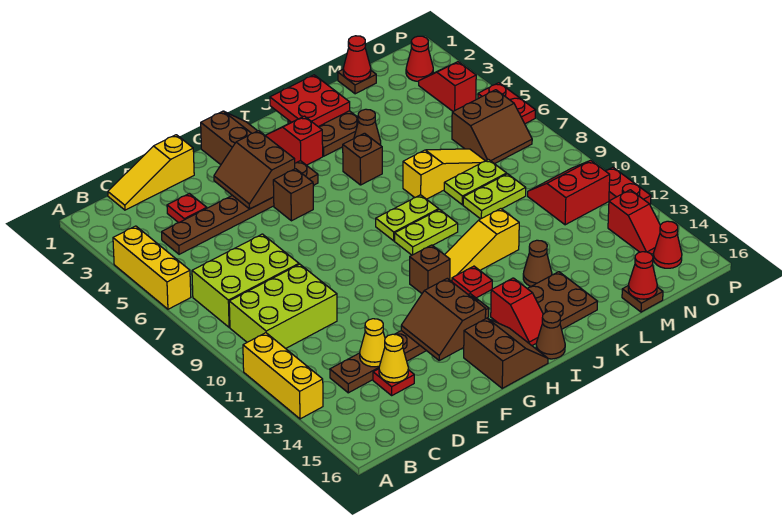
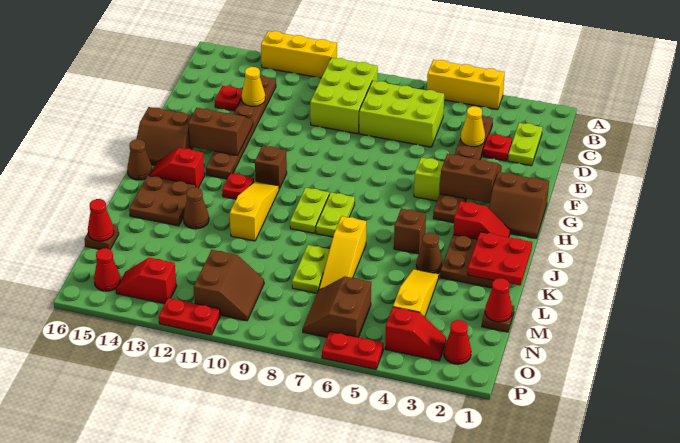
lime 2x3 brick [192,234,299,327] -> lime 2x3 brick turned to [359,81,444,147]
yellow 1x3 slope [108,135,194,210] -> yellow 1x3 slope moved to [393,269,439,317]
yellow 1x1 cone [379,334,408,383] -> yellow 1x1 cone moved to [461,106,485,147]
brown 1x1 brick [273,169,313,221] -> lime 1x1 brick [414,157,444,201]
lime 1x2 plate [463,174,526,219] -> lime 1x2 plate moved to [508,123,542,166]
red 2x2 slope [528,160,610,225] -> brown 2x2 slope [194,250,264,321]

